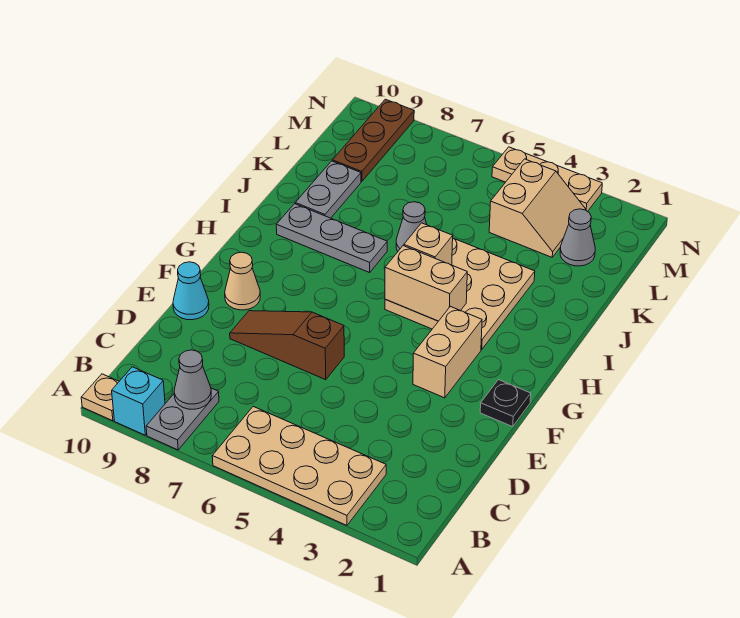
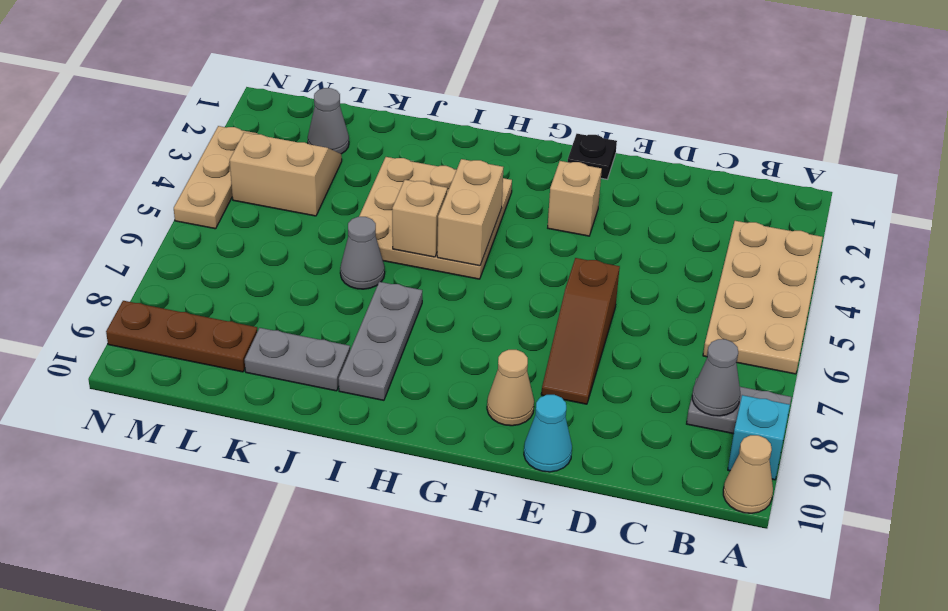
tan 1x1 plate [81,374,119,421] -> tan 1x1 cone [723,435,773,513]
tan 1x2 brick [413,306,482,398] -> tan 1x1 brick [548,161,602,236]

